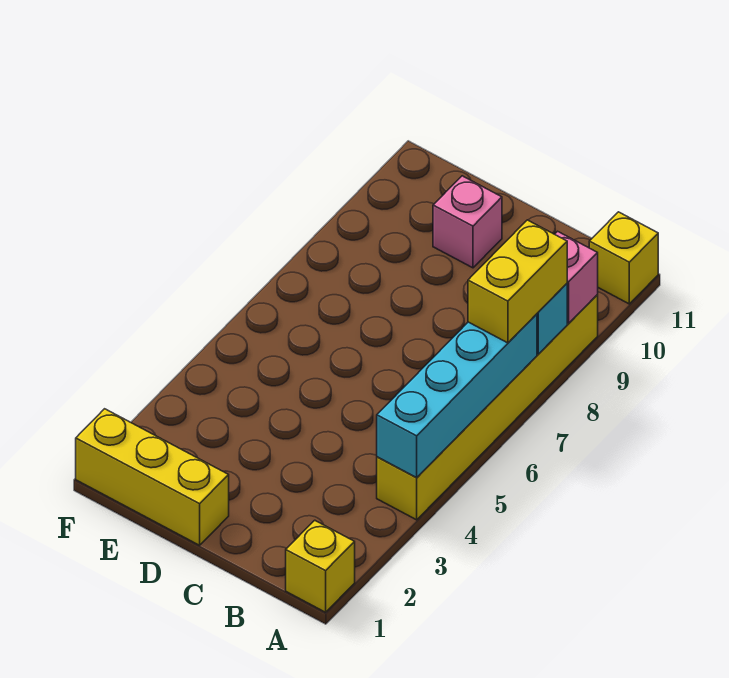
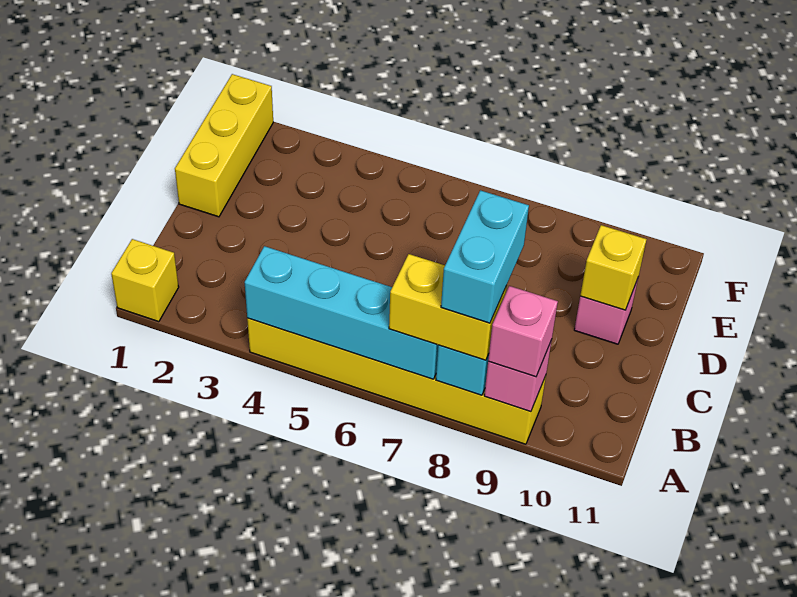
none -> cyan 1x2 brick [441,190,529,323]
none -> pink 1x1 brick [488,286,558,377]
yellow 1x1 brick [589,212,658,304] -> yellow 1x1 brick moved to [580,225,647,310]

